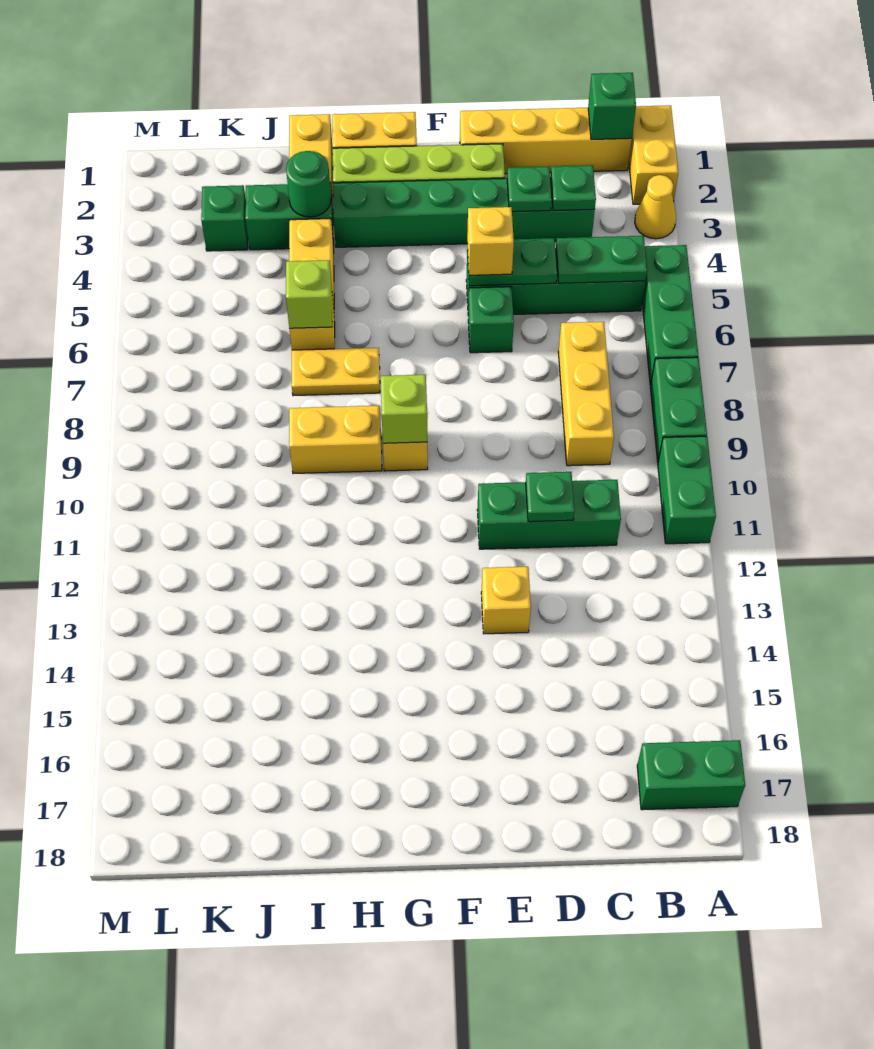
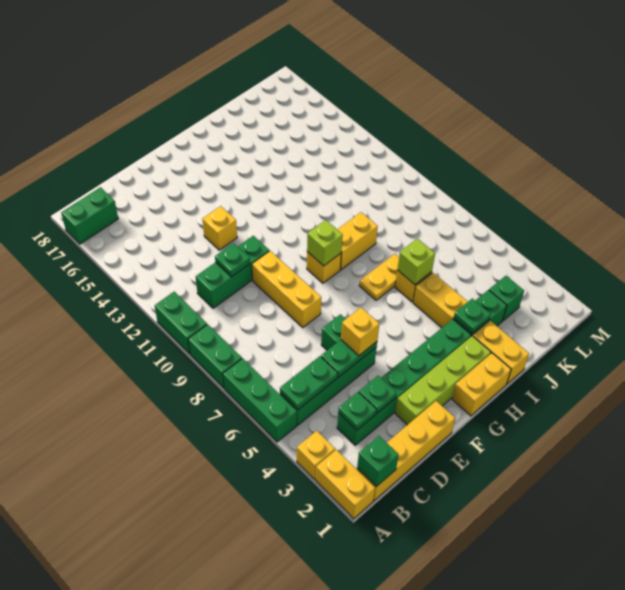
yellow 1x1 cone [635,175,676,239] -> yellow 1x1 brick [297,431,335,479]
yellow 1x3 brick [558,322,614,466] -> yellow 1x3 brick moved to [252,251,321,327]
green 1x1 round brick [286,151,331,217] -> green 1x1 plate [454,299,491,334]

